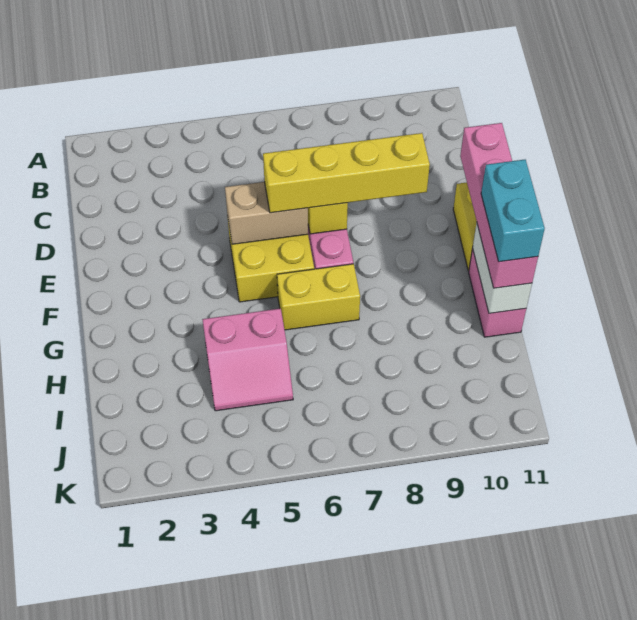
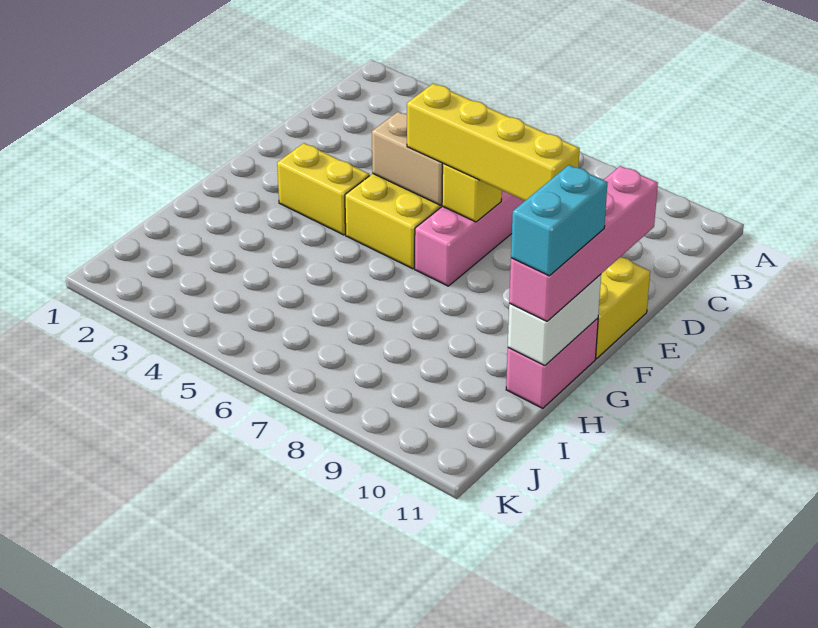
yellow 1x2 brick [277,264,360,330] -> yellow 1x2 brick moved to [277,143,370,235]
pink 2x2 slope [202,308,293,411] -> none

